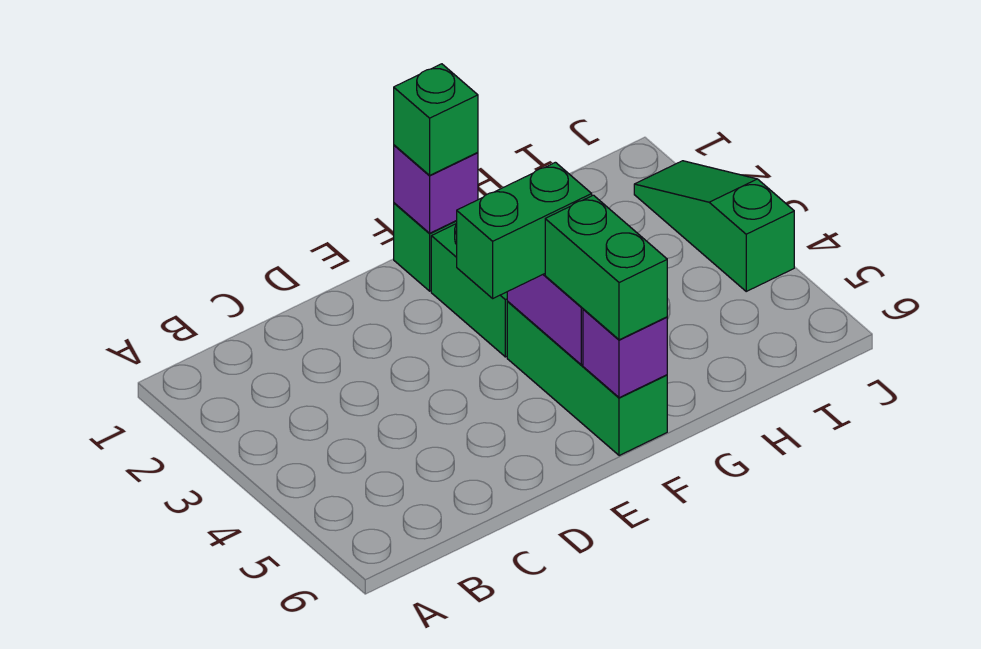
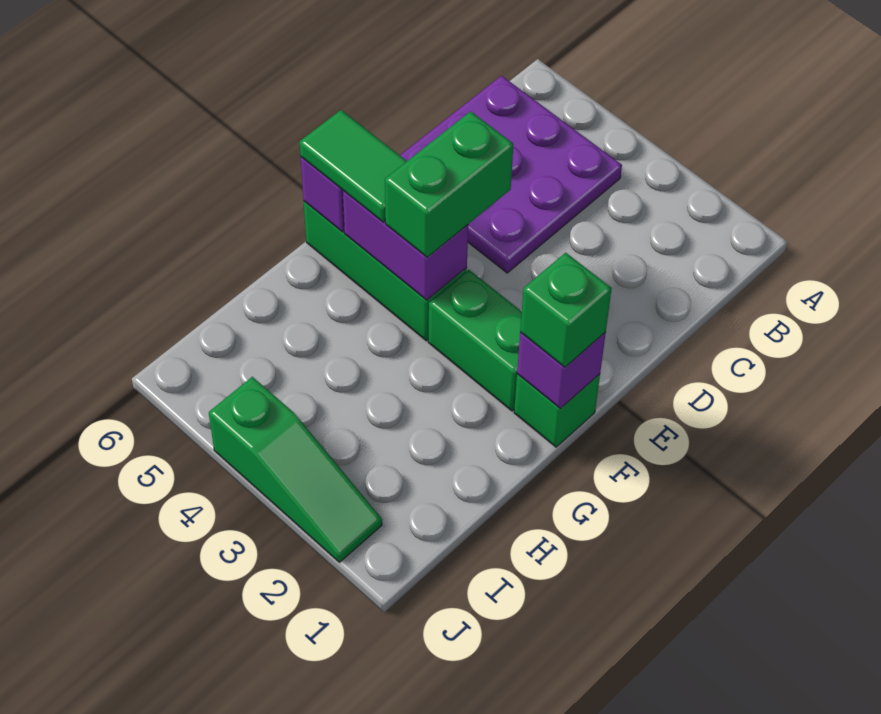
none -> purple 3x3 plate [400,76,622,273]
green 1x2 brick [545,195,667,340] -> green 1x2 tile [300,110,407,222]

